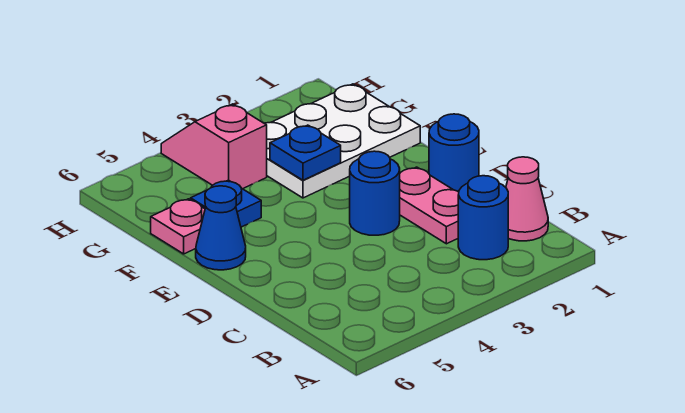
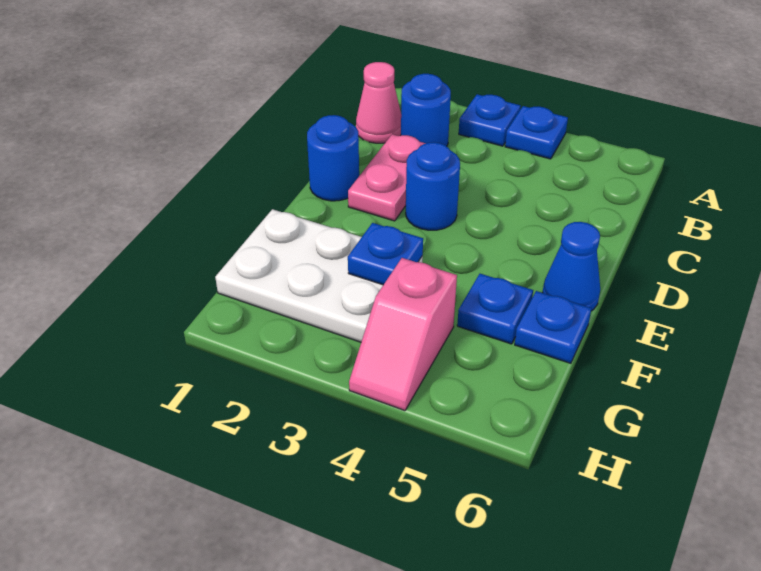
none -> blue 1x1 plate [459,94,521,146]
none -> blue 1x1 plate [505,106,568,159]
pink 1x1 plate [151,199,205,254] -> blue 1x1 plate [515,291,592,363]

